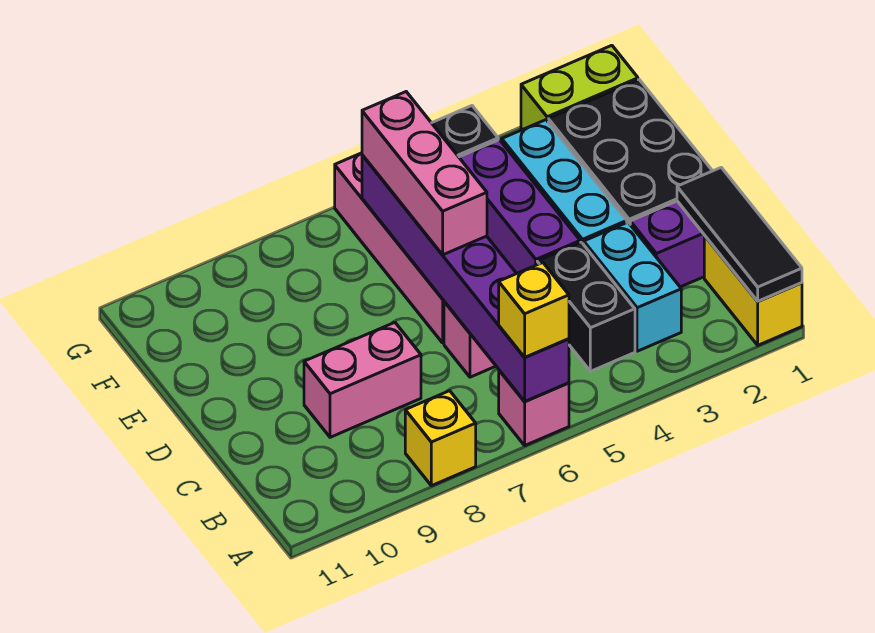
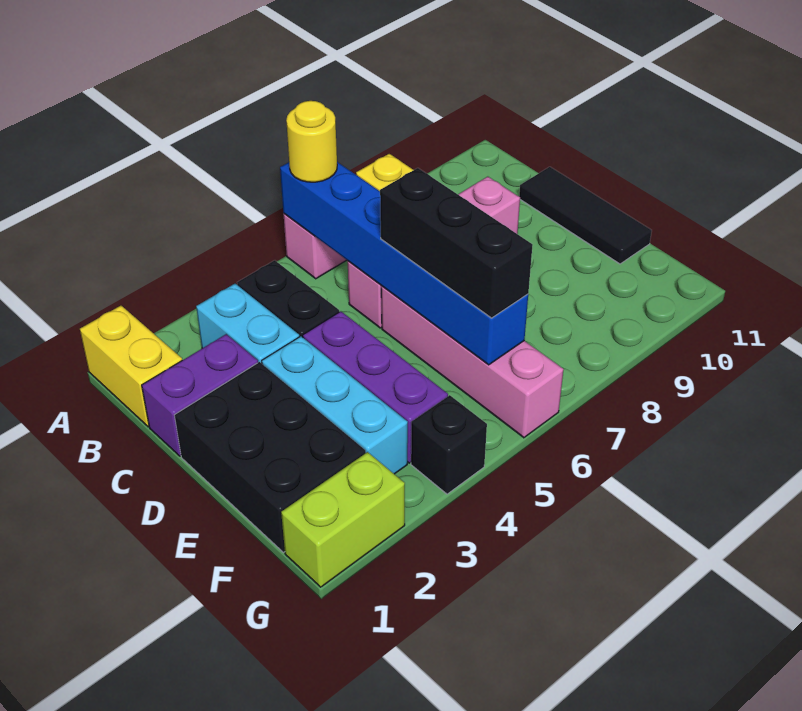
black 1x3 tile [677,168,802,301] -> black 1x3 tile moved to [519,167,652,264]
purple 1x6 brick [362,155,569,402] -> blue 1x6 brick [280,162,528,365]
yellow 1x1 brick [499,263,569,357] -> yellow 1x1 round brick [286,101,337,182]
pink 1x3 brick [362,92,487,255] -> black 1x3 brick [380,168,533,318]

